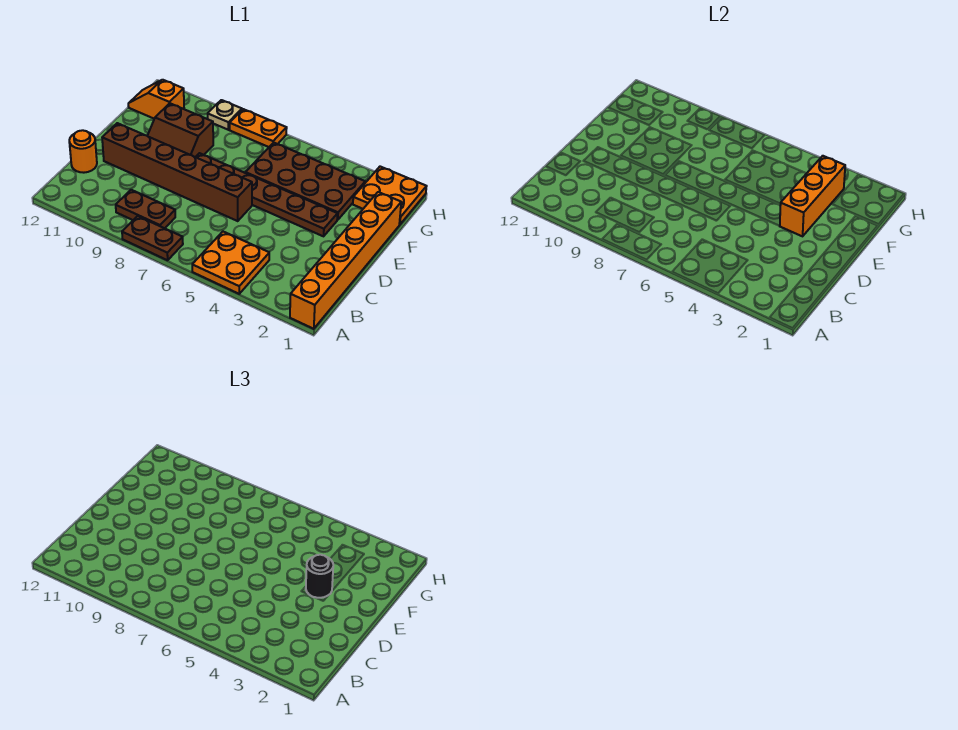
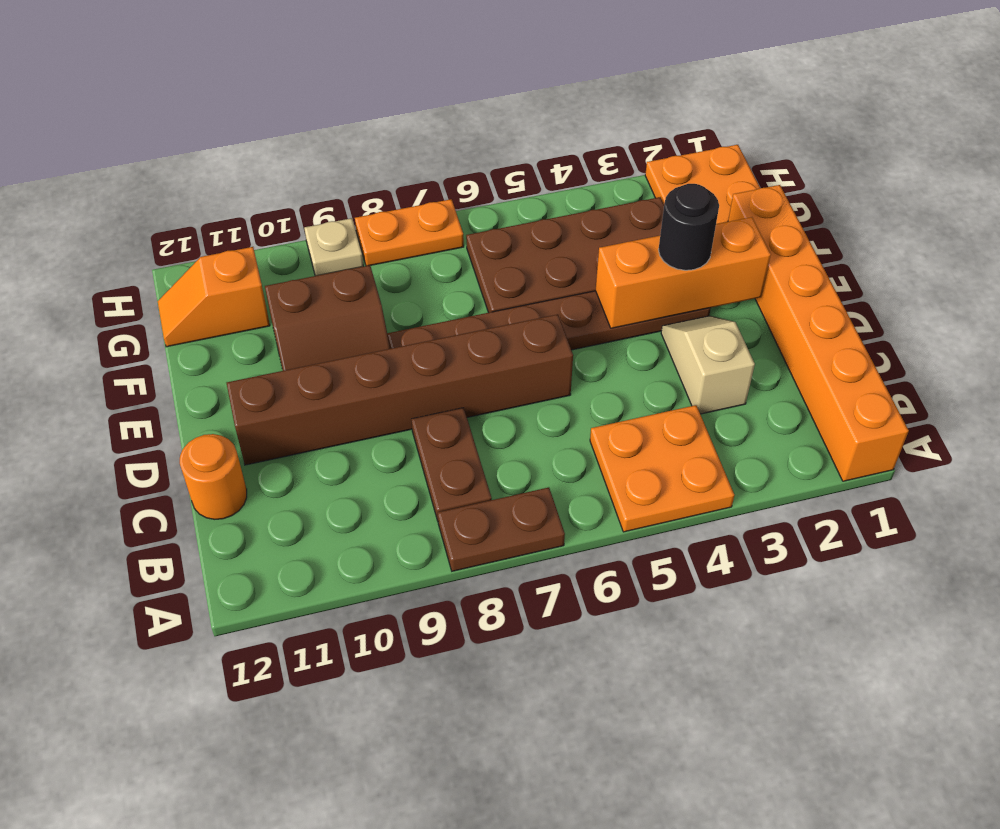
brown 1x2 plate [116,190,175,228] -> brown 1x2 plate turned to [411,408,492,521]
none -> tan 1x2 slope [661,316,755,414]
orange 1x3 brick [780,156,845,236] -> orange 1x3 brick turned to [596,217,771,328]

